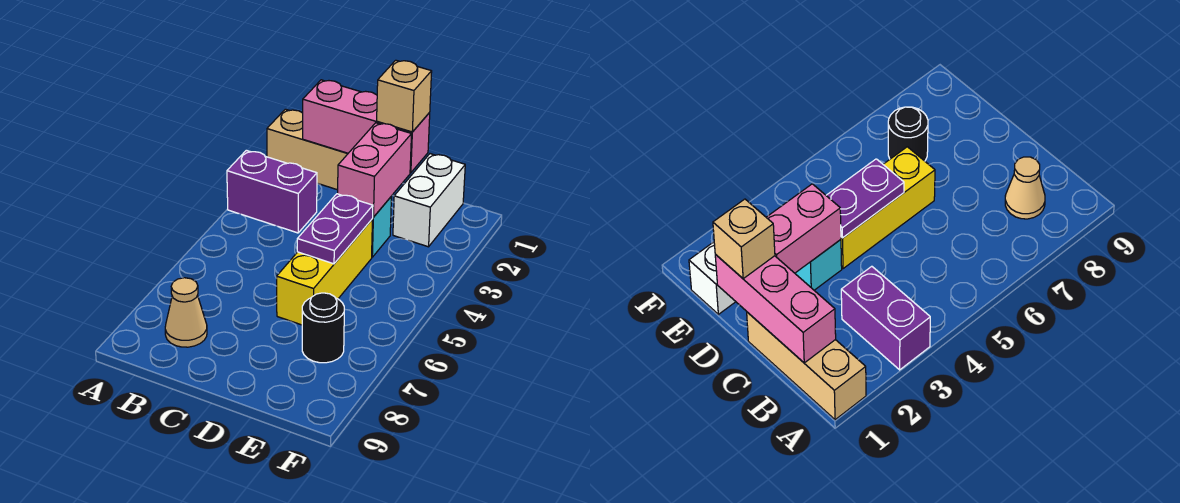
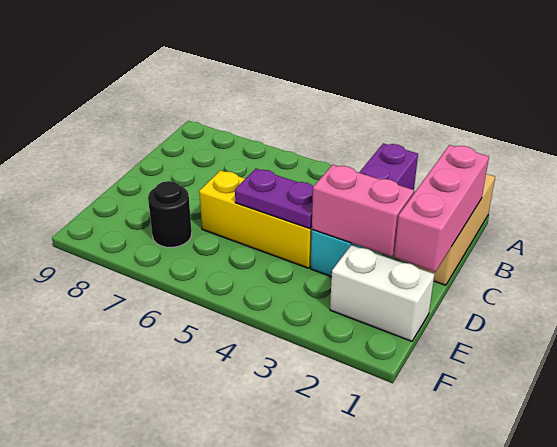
tan 1x1 cone [165,278,207,347] -> none
tan 1x1 brick [377,60,432,132] -> none

